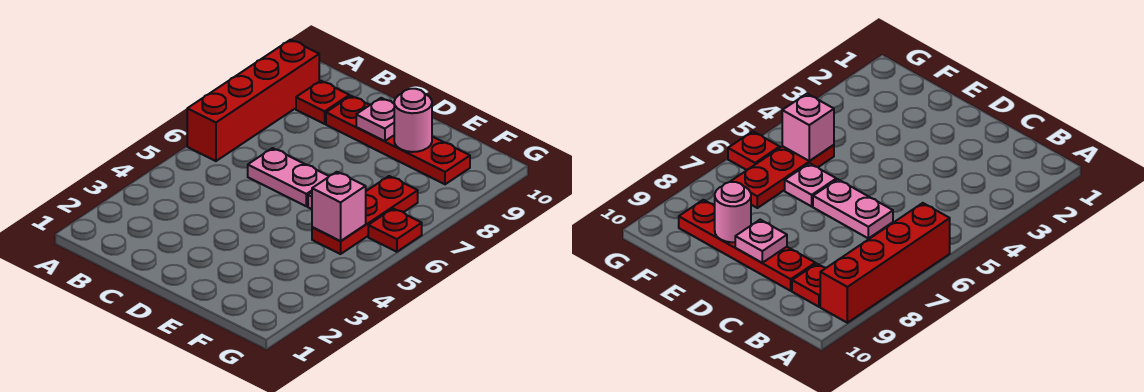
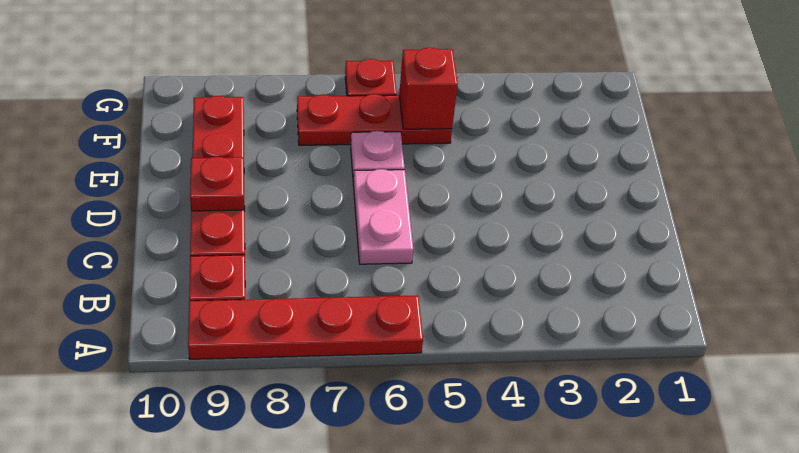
red 1x4 brick [187,40,319,161] -> red 1x4 plate [188,295,423,359]
pink 1x1 plate [356,98,394,141] -> red 1x1 plate [190,157,244,211]
pink 1x1 round brick [394,89,432,152] -> none
pink 1x1 brick [312,172,366,241] -> red 1x1 brick [399,47,458,129]

